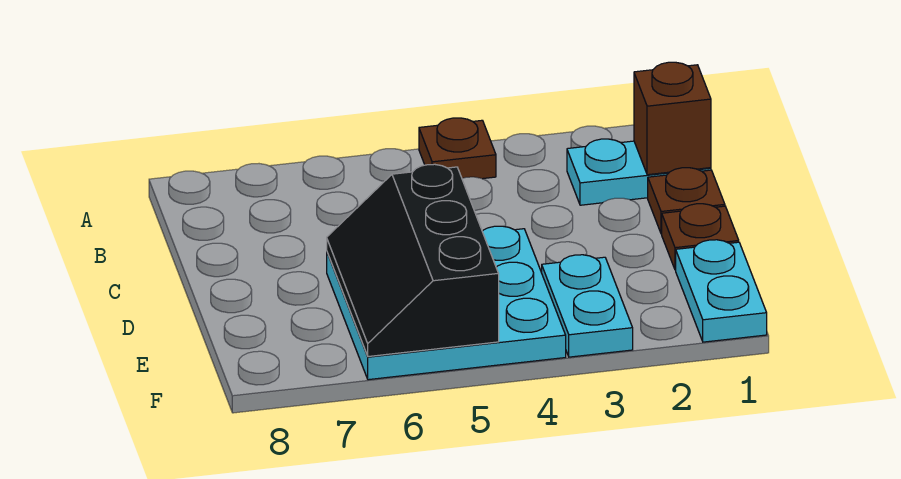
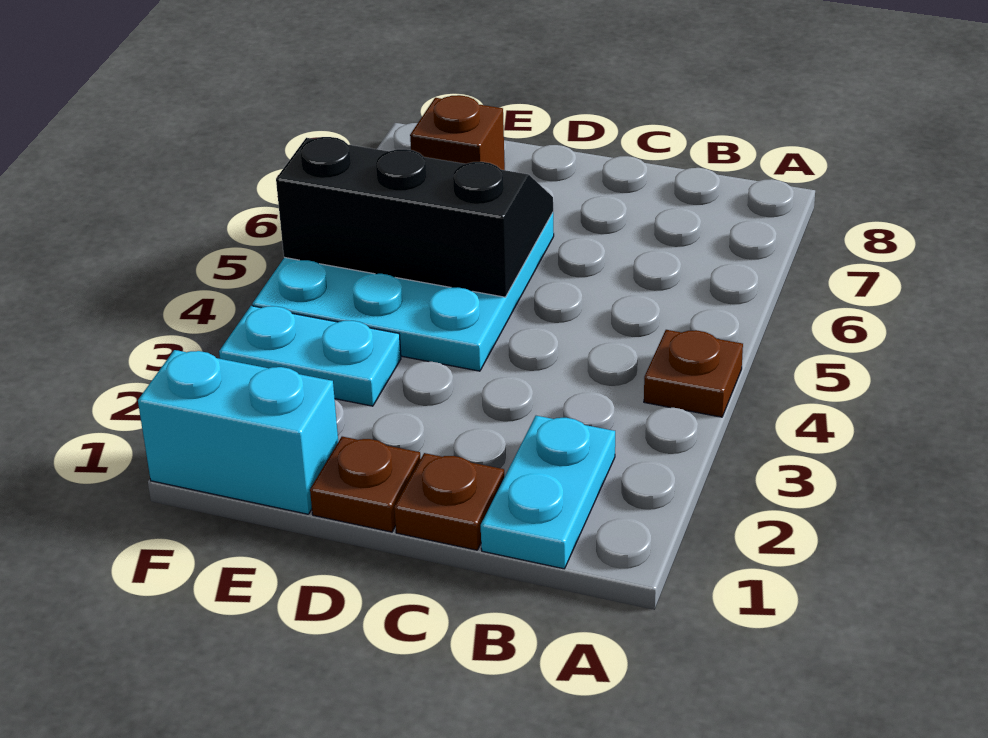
brown 1x1 brick [634,62,711,175] -> brown 1x1 brick moved to [410,95,505,170]
cyan 1x2 plate [676,240,767,342] -> cyan 1x2 brick [138,350,338,514]

